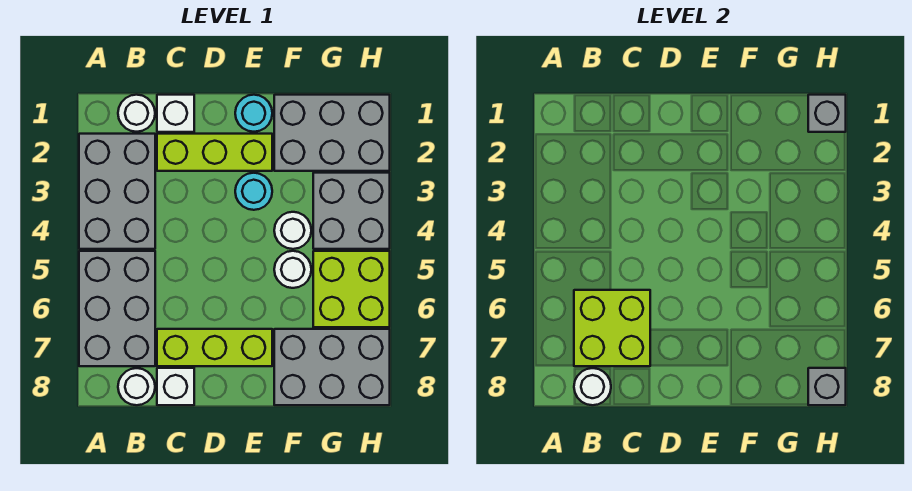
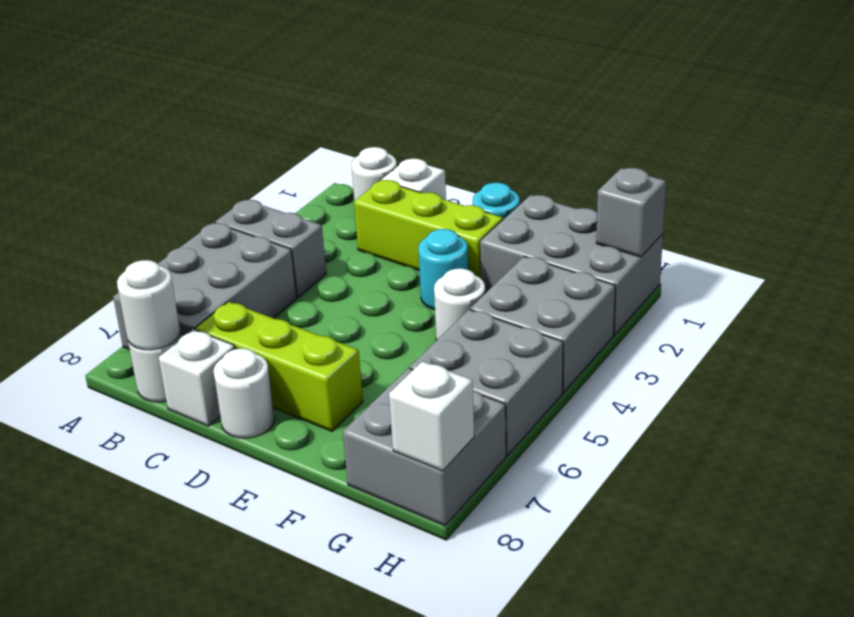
grey 2x3 brick [79,134,155,249] -> grey 1x2 brick [215,200,326,297]
lime 2x2 brick [574,290,650,366] -> none
white 1x1 round brick [274,251,311,288] -> white 1x1 round brick moved to [213,348,275,438]
grey 2x3 brick [274,329,390,405] -> grey 2x2 brick [343,368,506,526]
lime 2x2 brick [313,251,390,327] -> grey 2x2 brick [410,310,563,456]
grey 1x1 brick [808,368,846,405] -> white 1x1 brick [389,361,474,471]

